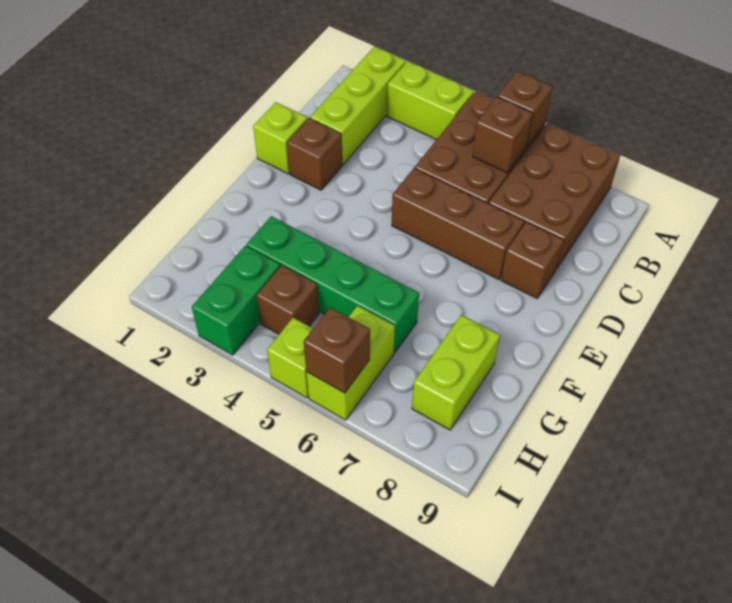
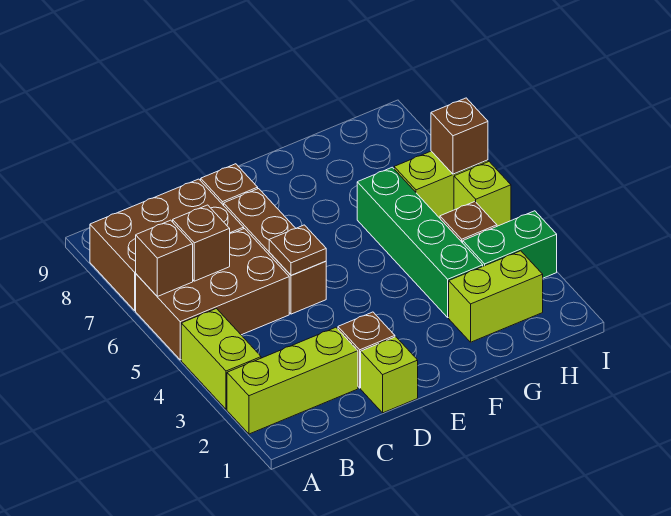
none -> brown 1x1 plate [269,225,326,275]
lime 1x2 brick [412,315,500,430] -> lime 1x2 brick moved to [449,251,543,342]

